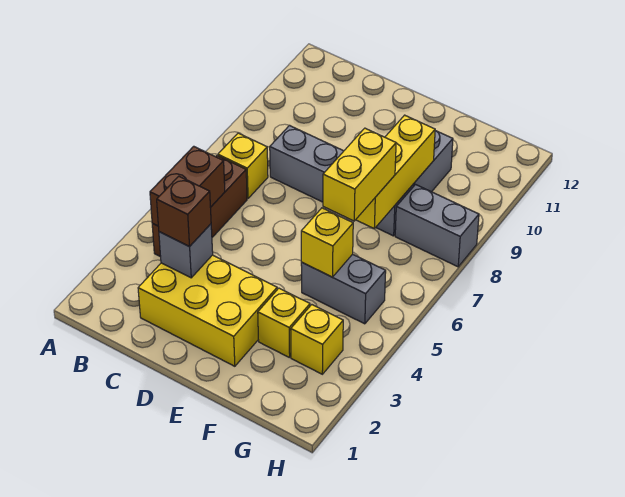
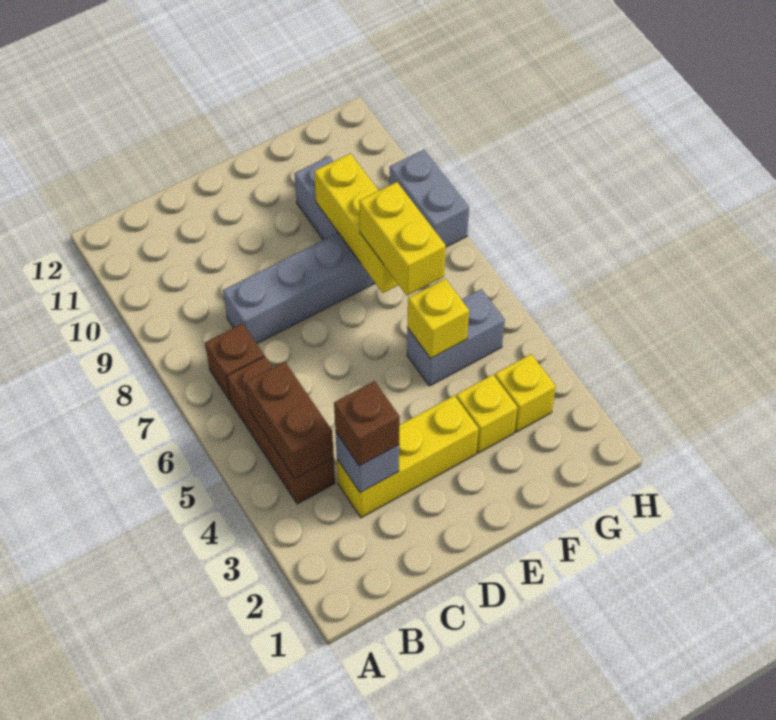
yellow 1x1 brick [218,133,268,199] -> brown 1x1 brick [205,323,264,401]
yellow 2x3 brick [138,255,277,366] -> yellow 1x3 brick [337,395,479,518]
grey 1x2 brick [395,185,479,267] -> grey 1x2 brick turned to [390,150,469,247]

